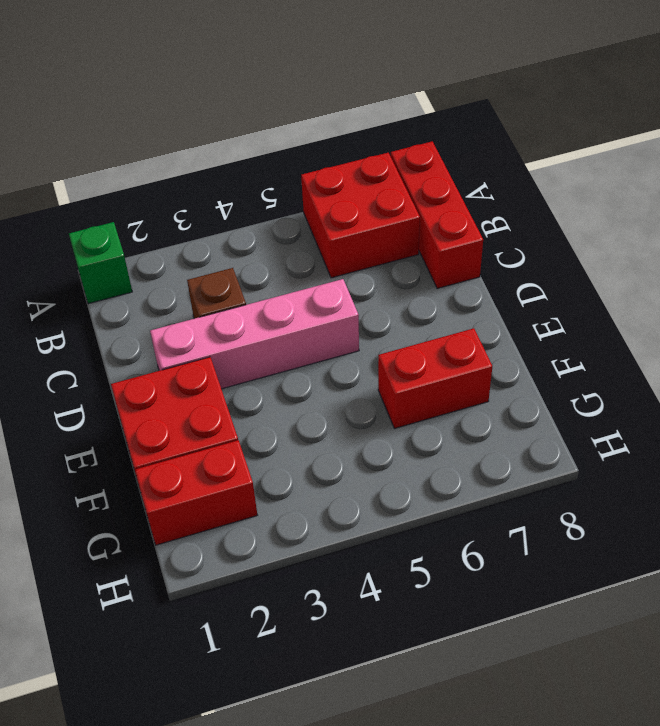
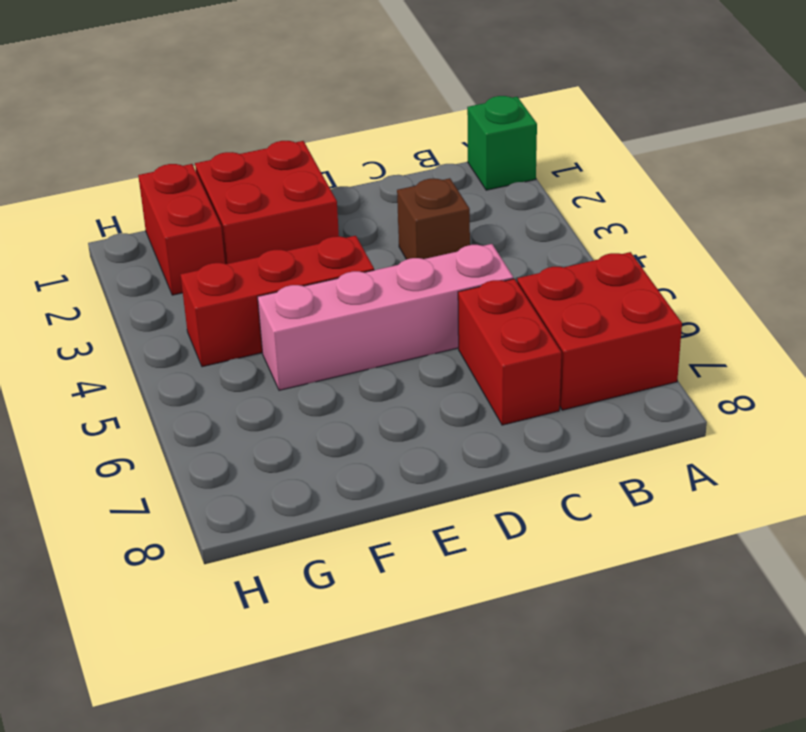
red 1x3 brick [391,141,483,288] -> red 1x3 brick moved to [180,236,374,367]
pink 1x4 brick [150,279,359,389] -> pink 1x4 brick turned to [257,244,513,390]
red 1x2 brick [378,328,492,428] -> red 1x2 brick moved to [458,279,561,425]

